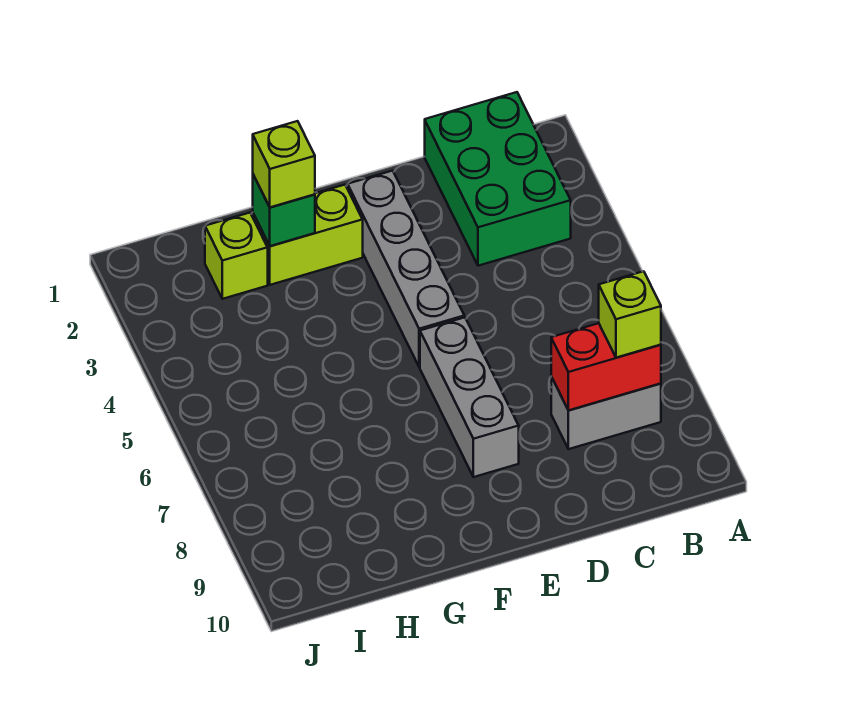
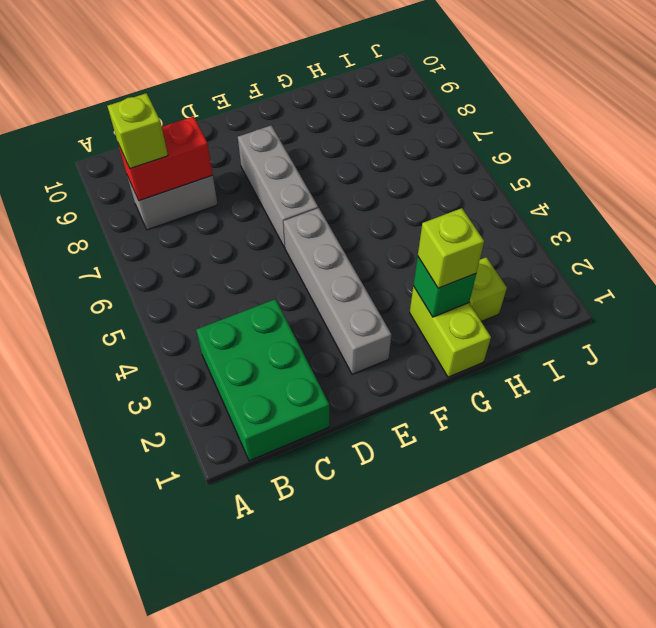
lime 1x2 brick [253,185,363,285] -> lime 1x2 brick turned to [410,286,491,377]

